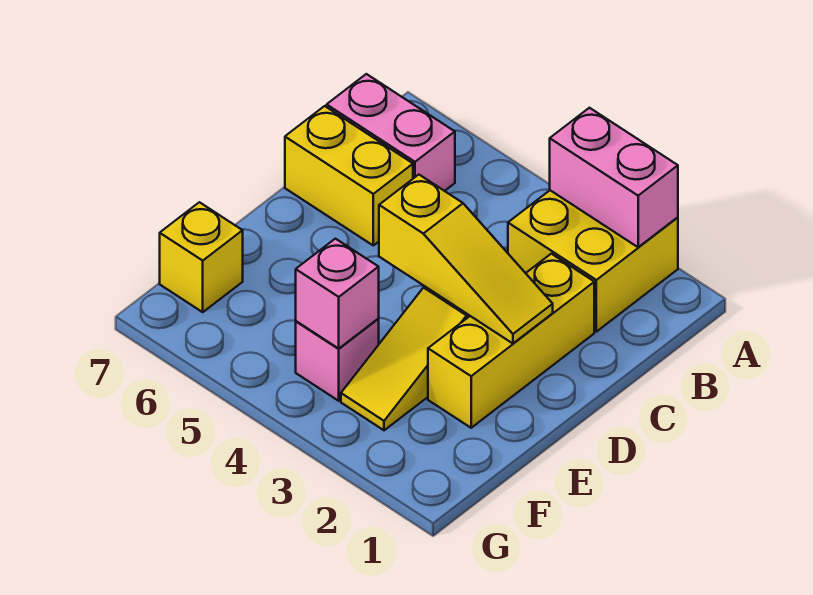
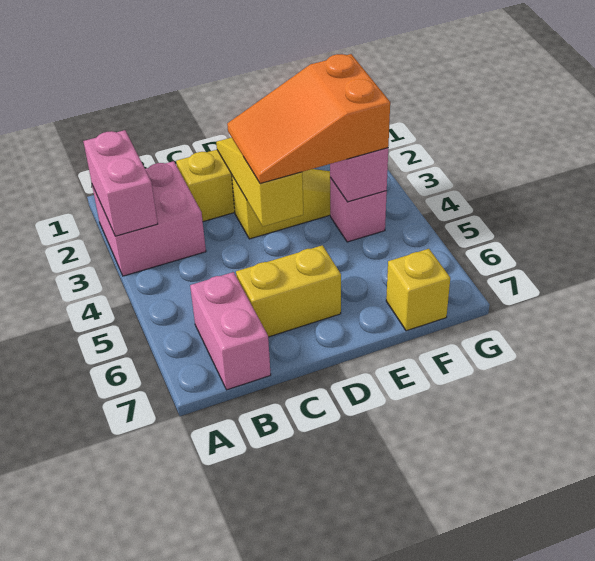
yellow 2x2 brick [508,190,678,332] -> pink 2x2 brick [92,161,206,276]
yellow 1x2 brick [285,106,413,245] -> yellow 1x2 brick turned to [236,245,341,337]
none -> orange 2x3 slope [227,54,390,184]

